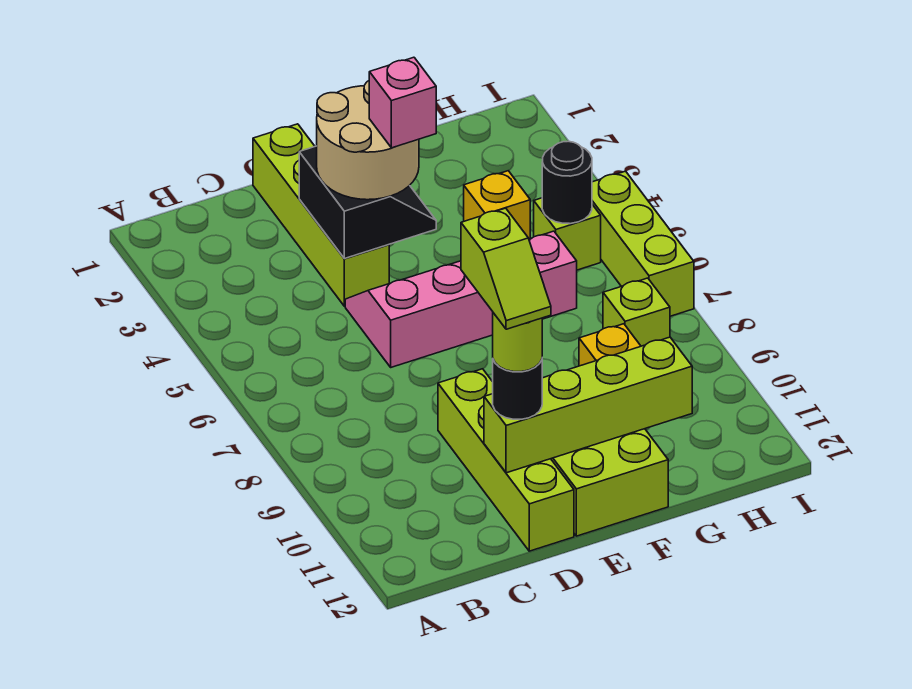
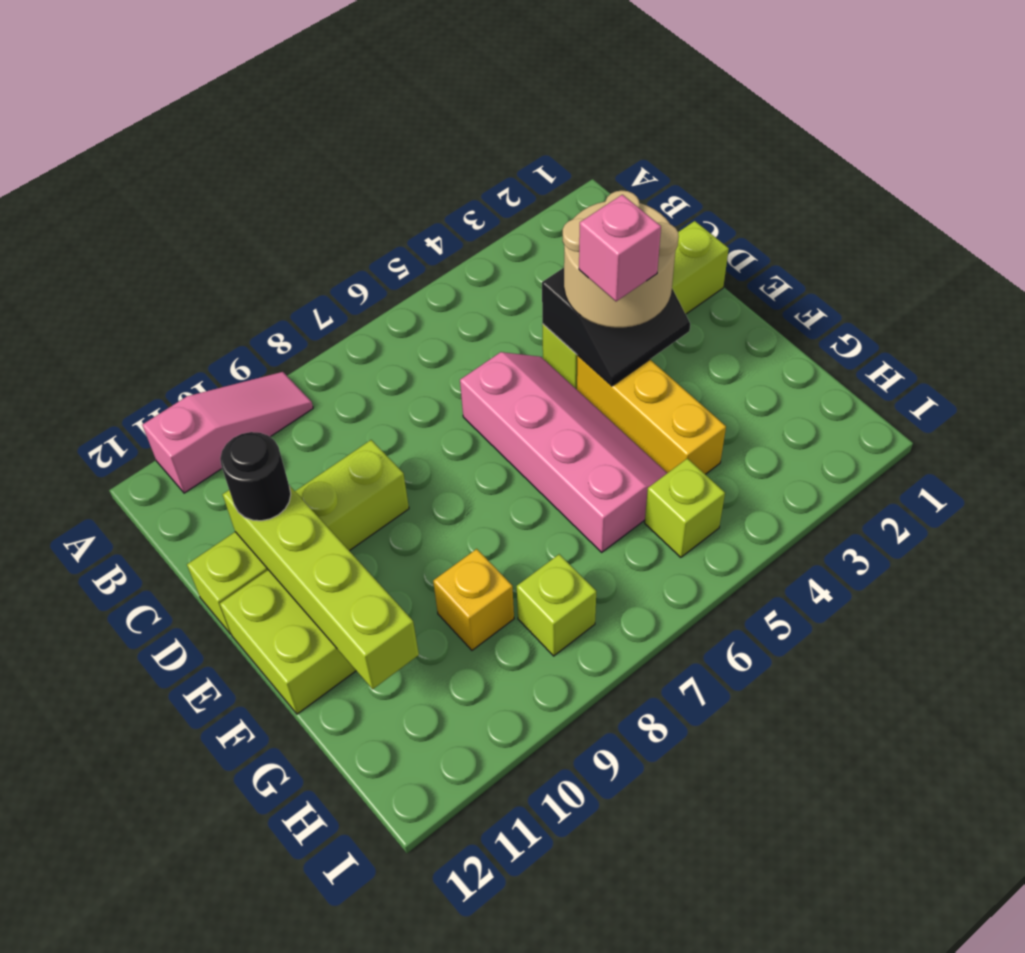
none -> pink 1x3 slope [142,372,313,493]
lime 1x2 slope [461,208,551,329] -> none
lime 1x1 round brick [493,313,542,372] -> none
yellow 1x1 brick [464,171,530,239] -> yellow 1x3 brick [577,356,726,474]
black 1x1 round brick [542,141,592,224] -> none
lime 1x3 brick [592,171,694,316] -> none

